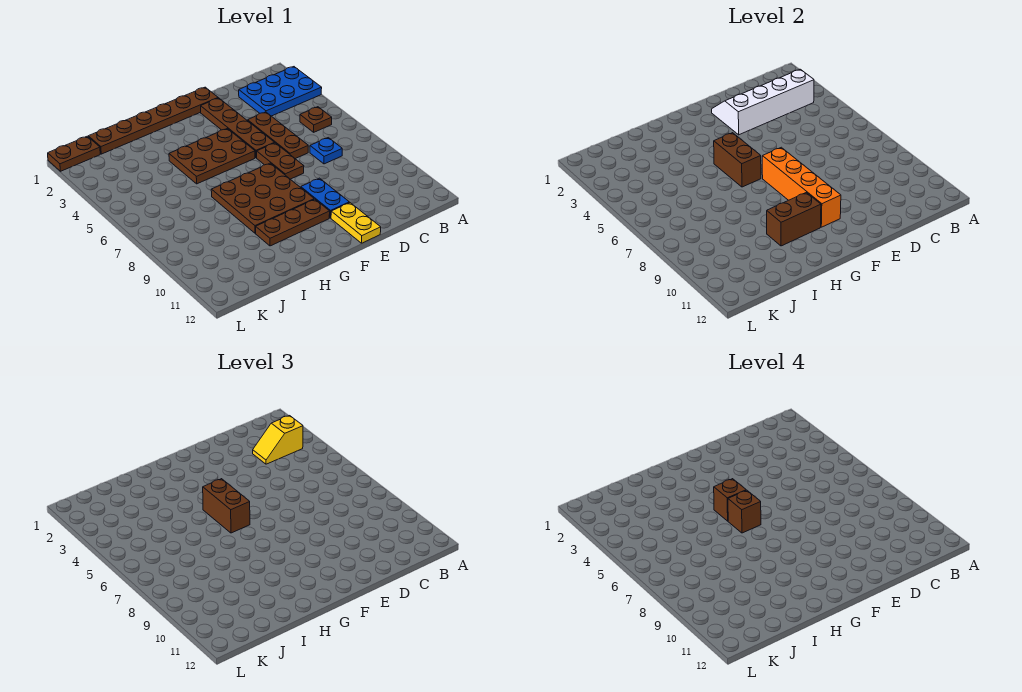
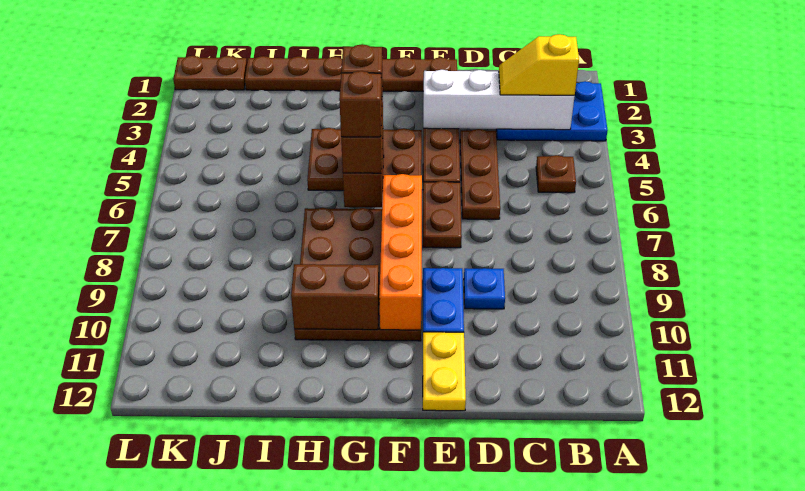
blue 1x1 plate [310,138,342,164] -> blue 1x1 plate moved to [464,268,505,309]

